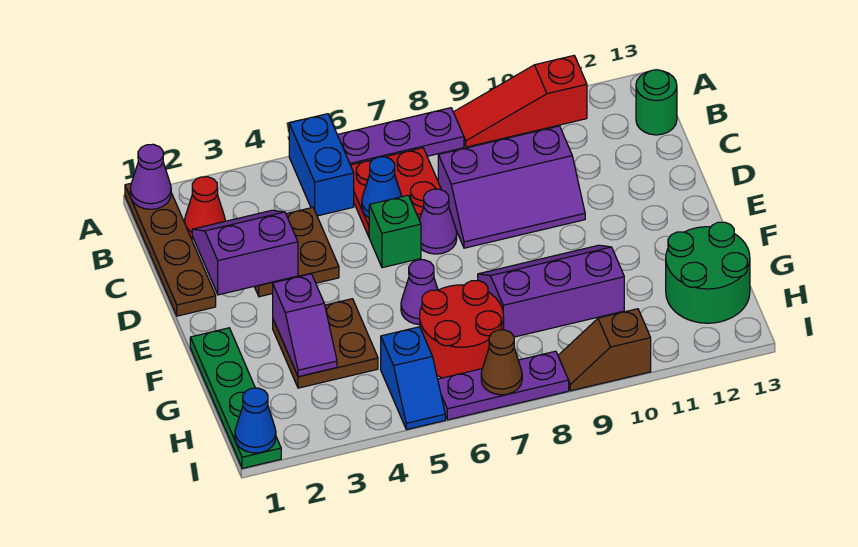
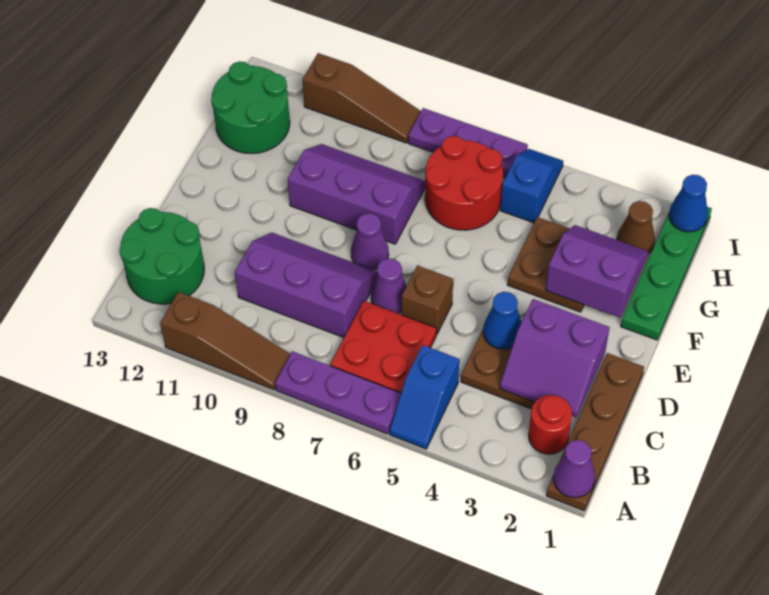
blue 1x2 brick [289,114,354,216] -> blue 1x2 slope [390,345,459,449]
red 1x3 slope [454,56,587,147] -> brown 1x3 slope [160,292,290,390]
red 1x1 cone [184,177,225,239] -> red 1x1 round brick [528,395,572,454]
green 1x1 round brick [636,70,677,135] -> green 2x2 round brick [119,208,204,304]
blue 1x1 cone [362,157,402,218] -> blue 1x1 cone moved to [483,292,522,349]
green 1x1 brick [369,195,421,268] -> brown 1x1 brick [402,265,453,334]
purple 1x2 slope [273,274,337,377] -> purple 2x2 slope [546,225,648,317]
purple 1x1 cone [401,260,438,325] -> purple 1x1 cone moved to [351,213,389,270]
purple 2x3 slope [478,245,624,337] -> purple 2x3 slope turned to [288,144,425,244]
brown 1x1 cone [481,330,522,395] -> brown 1x1 cone moved to [617,201,655,254]
brown 1x2 slope [558,309,651,391] -> brown 1x3 slope [302,53,421,143]

